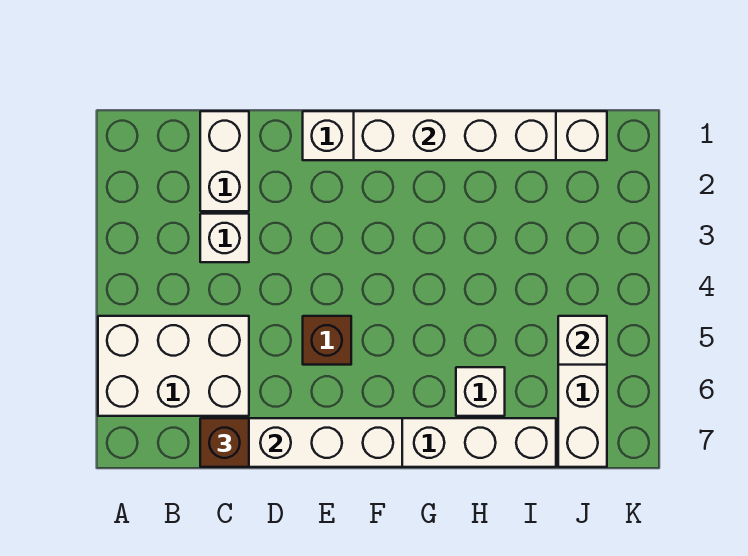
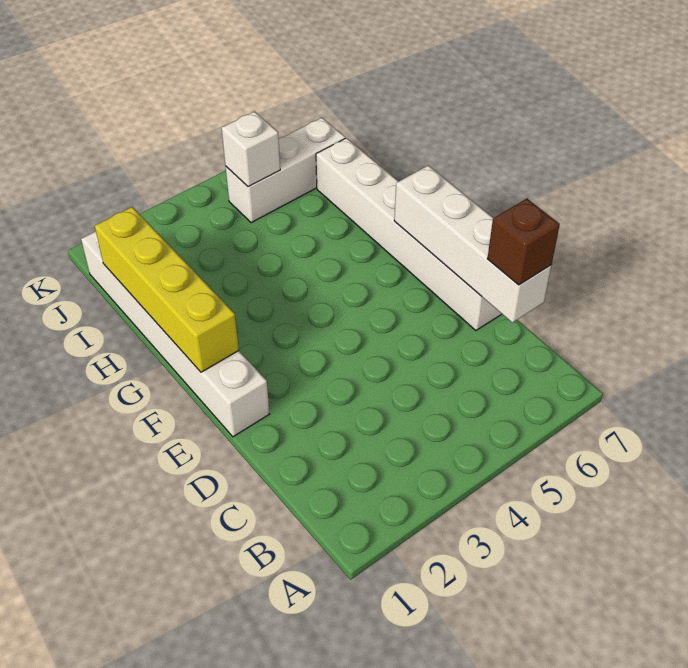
white 2x3 brick [98,316,249,416] -> none
white 1x2 brick [200,111,249,211] -> none
white 1x1 brick [200,214,249,262] -> none
brown 1x1 brick [303,316,351,365] -> none
white 1x4 brick [354,111,556,160] -> yellow 1x4 brick [95,207,239,372]
white 1x1 brick [456,367,505,416] -> none

